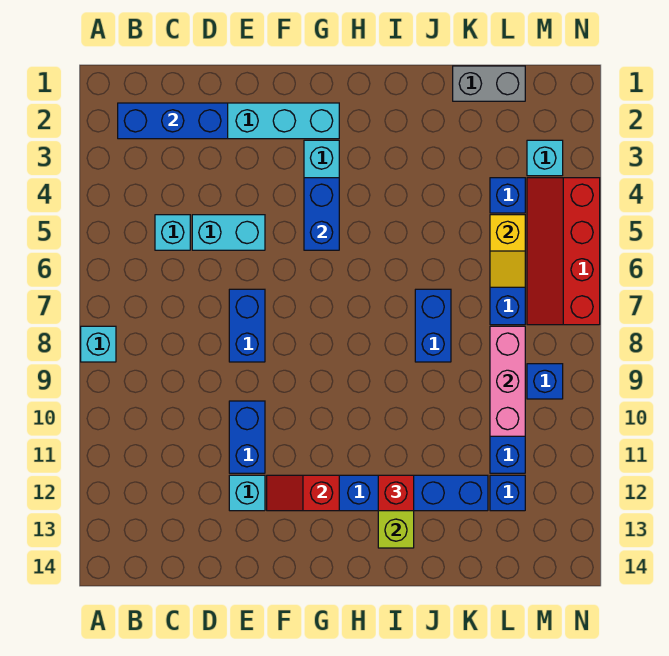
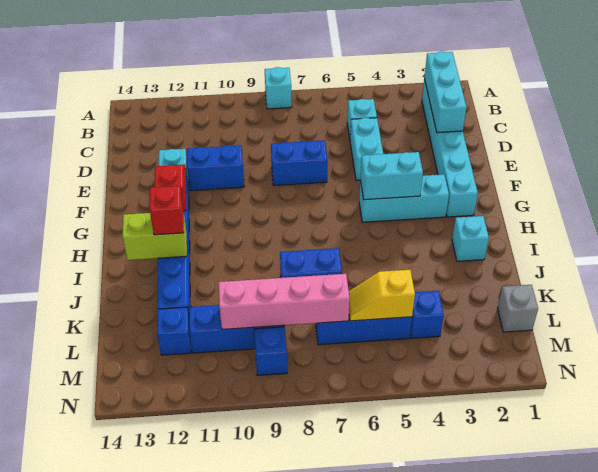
blue 1x3 brick [118,103,228,139] -> cyan 1x3 brick [424,51,466,133]
blue 1x2 brick [304,178,339,250] -> cyan 1x2 brick [360,152,423,200]
grey 1x2 brick [453,66,525,101] -> grey 1x1 brick [497,285,538,332]
pink 1x3 brick [490,326,525,436] -> pink 1x4 brick [219,274,350,329]
cyan 1x1 brick [527,140,563,176] -> cyan 1x1 brick moved to [452,216,489,261]
red 2x4 slope [527,178,600,325] -> none

